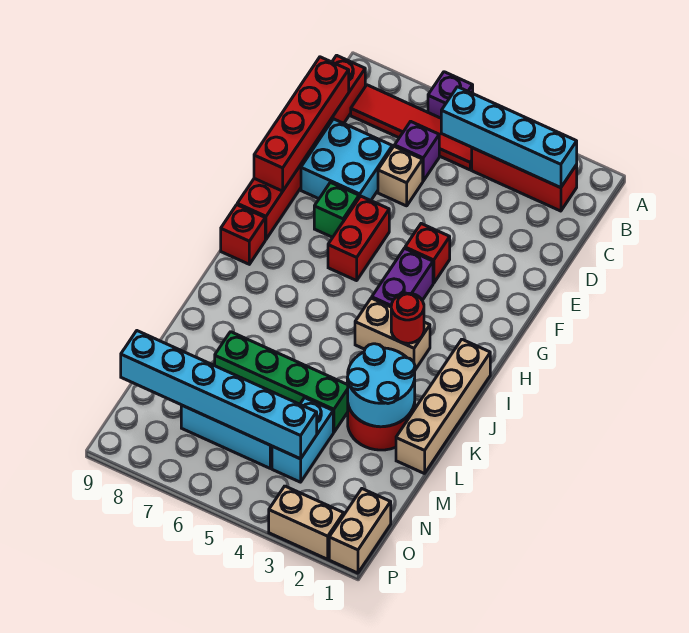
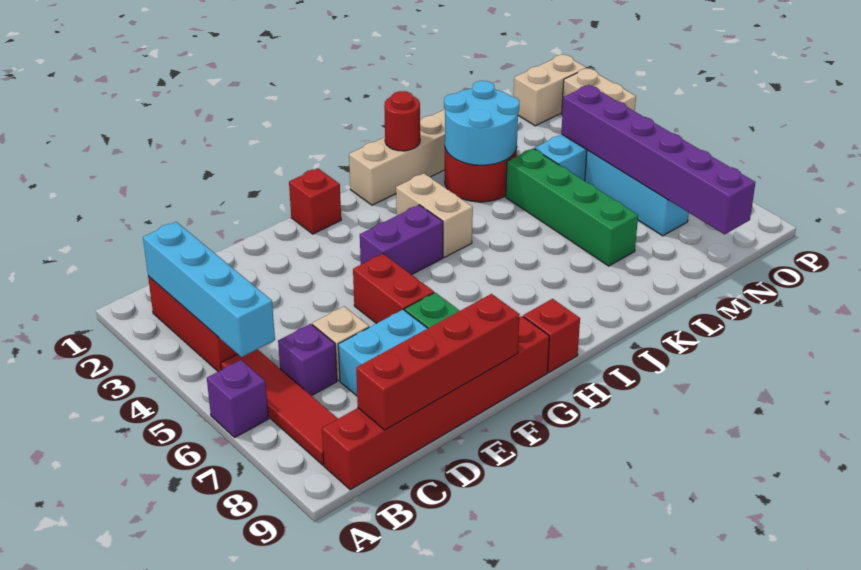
red 1x1 brick [405,224,450,283] -> red 1x1 brick moved to [289,168,341,234]
red 1x2 brick [328,196,389,281] -> red 1x2 brick turned to [353,254,434,324]
red 1x1 round brick [391,293,424,343] -> red 1x1 round brick moved to [384,91,420,151]
cyan 1x6 brick [121,331,317,459] -> purple 1x6 brick [561,85,755,234]

